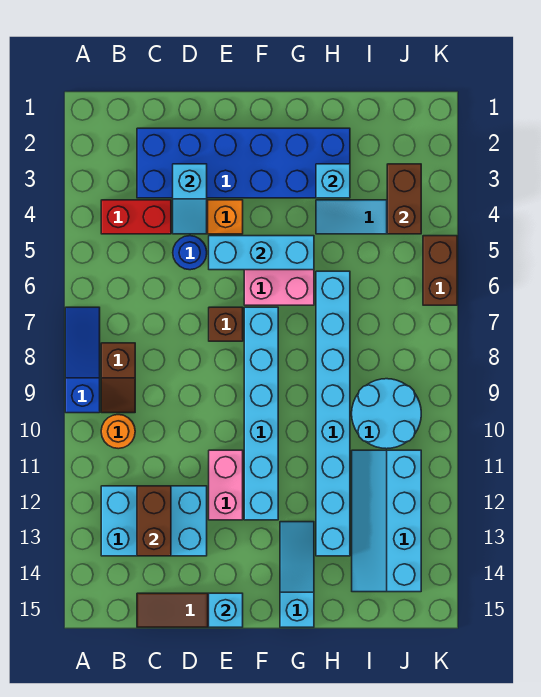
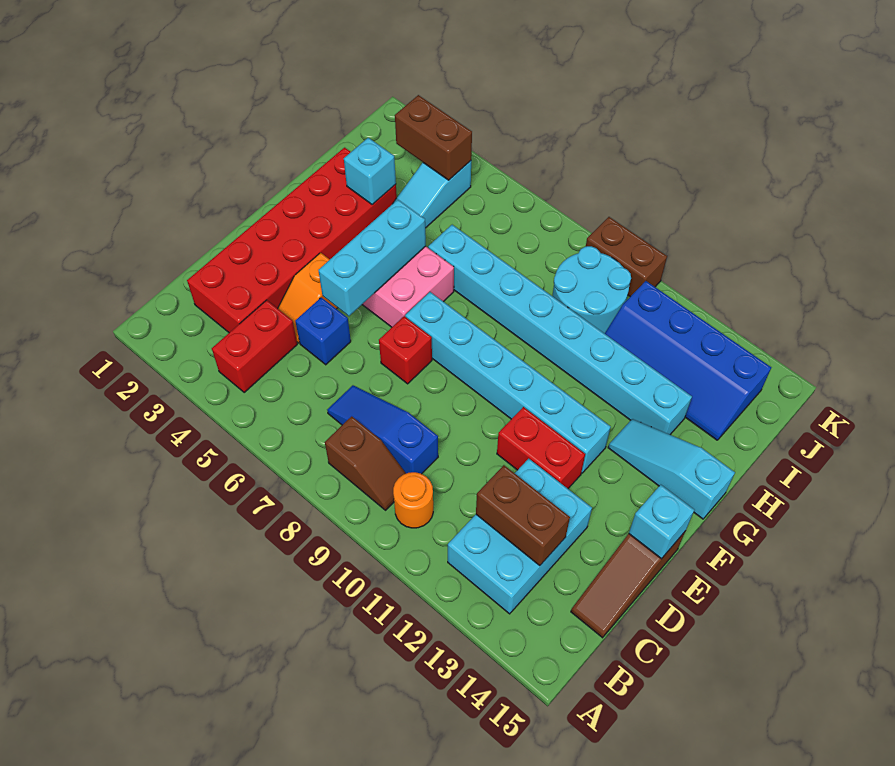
blue 1x3 slope [65,307,100,413] -> blue 1x3 slope moved to [327,385,438,474]
blue 2x6 brick [137,128,350,198] -> red 2x6 brick [187,148,397,333]
cyan 1x2 slope [173,164,207,234] -> none
blue 1x1 round brick [173,236,207,270] -> blue 1x1 brick [295,297,351,365]
brown 1x1 brick [209,307,243,341] -> red 1x1 brick [379,316,432,384]
pink 1x2 brick [209,450,243,520] -> red 1x2 brick [497,407,585,489]
cyan 2x4 slope [352,450,421,592] -> blue 2x4 slope [605,281,771,440]
brown 1x2 brick [423,236,457,305] -> brown 1x2 brick moved to [586,217,667,297]

